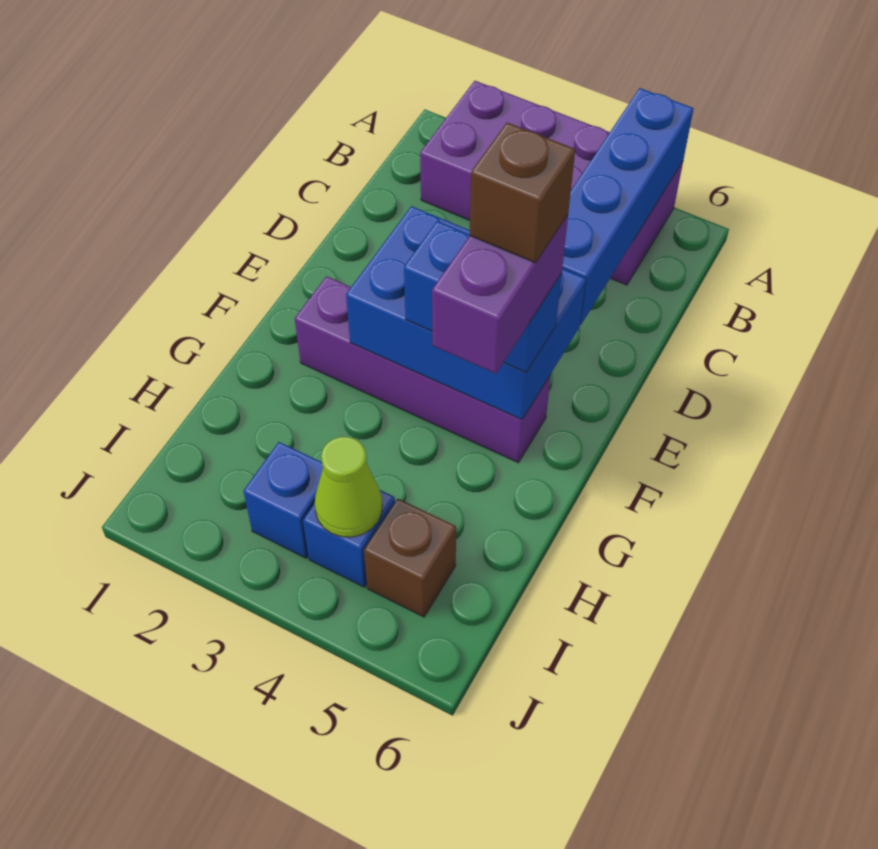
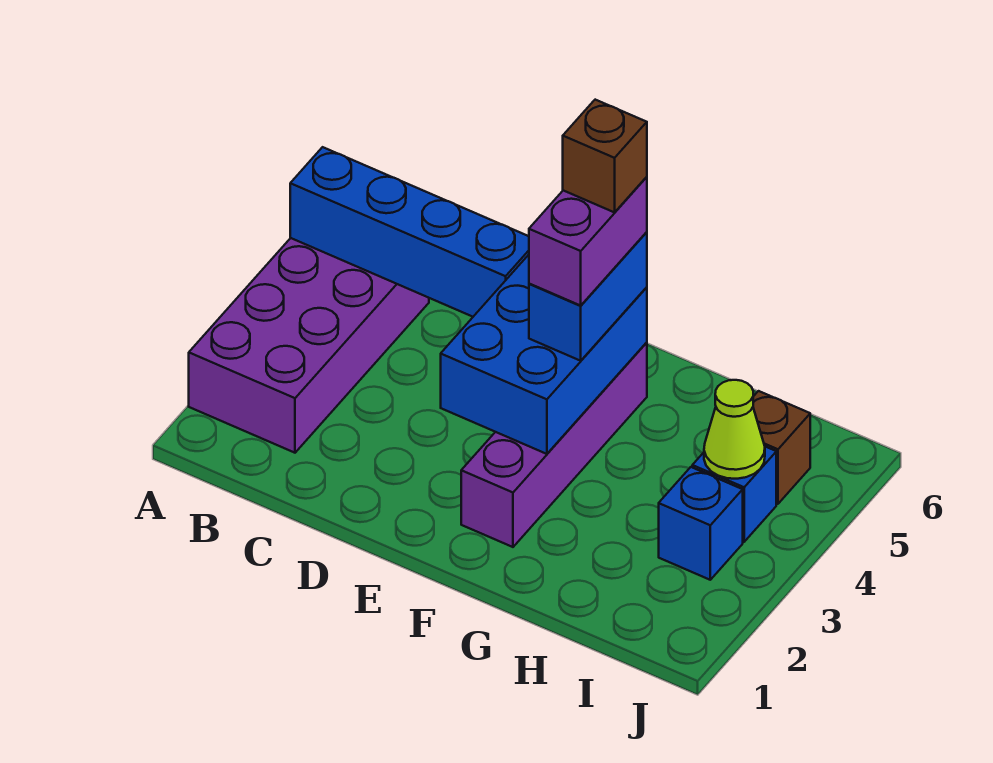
purple 1x2 brick [432,215,568,374] -> purple 1x2 brick turned to [529,177,647,306]

